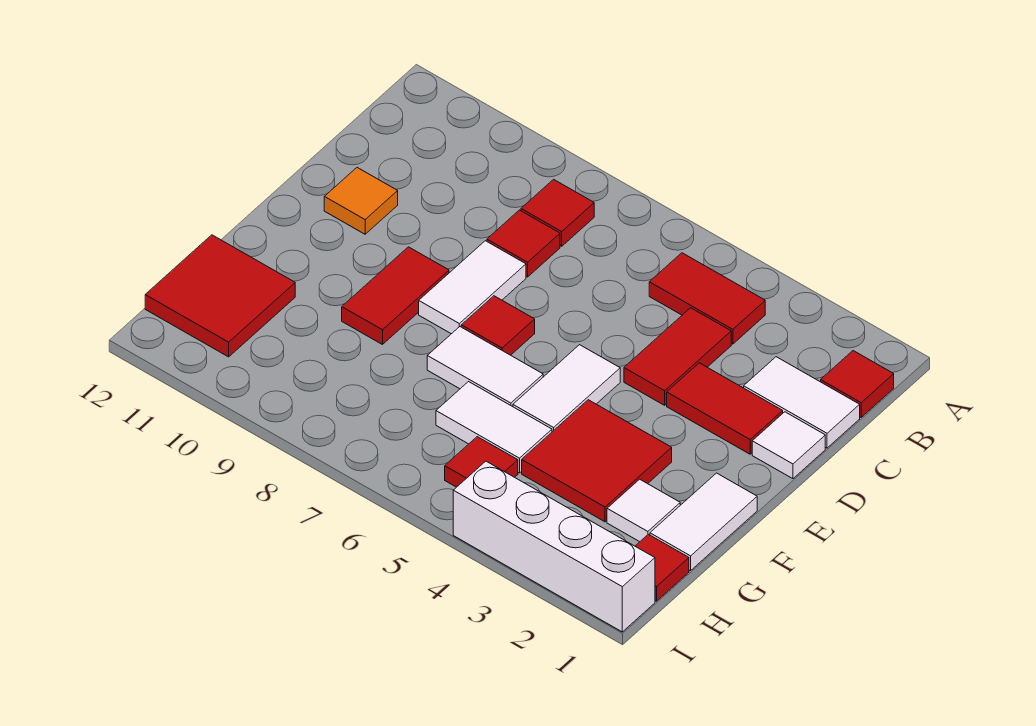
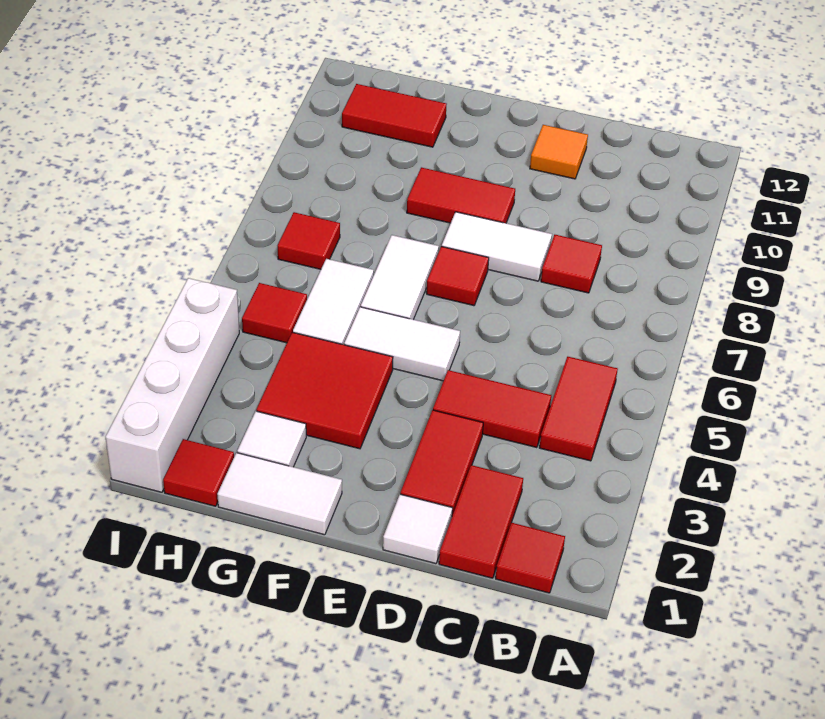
red 1x1 tile [521,179,594,246] -> red 1x1 tile moved to [278,212,340,269]
white 1x2 tile [744,357,860,448] -> red 1x2 tile [439,465,523,578]
red 2x2 tile [145,235,295,357] -> red 1x2 tile [342,84,447,147]

